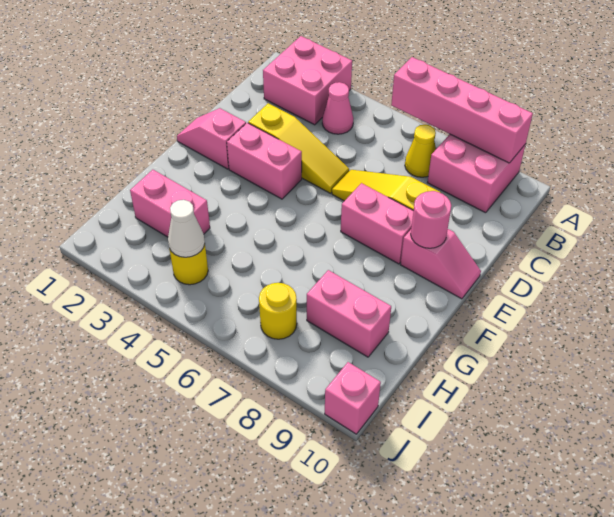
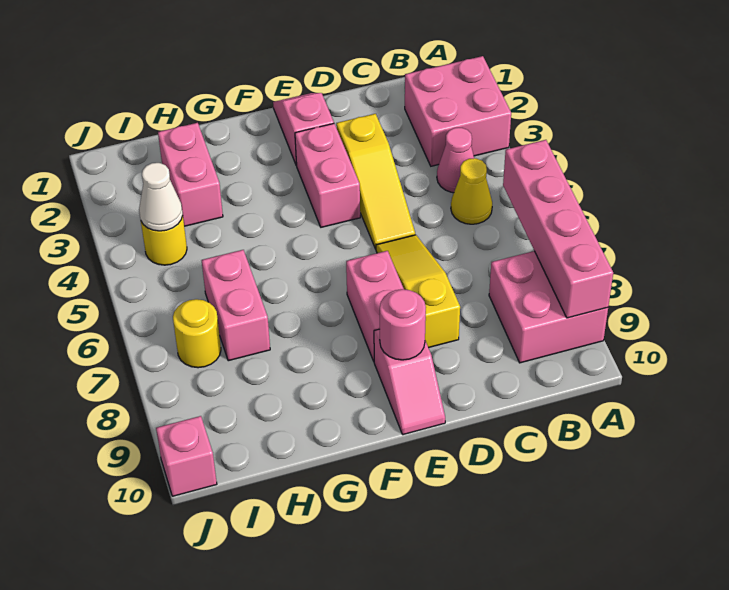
yellow 1x1 cone [405,125,436,177] -> yellow 1x1 cone moved to [451,158,492,224]
pink 1x2 brick [307,270,391,357] -> pink 1x2 brick moved to [202,250,270,361]

